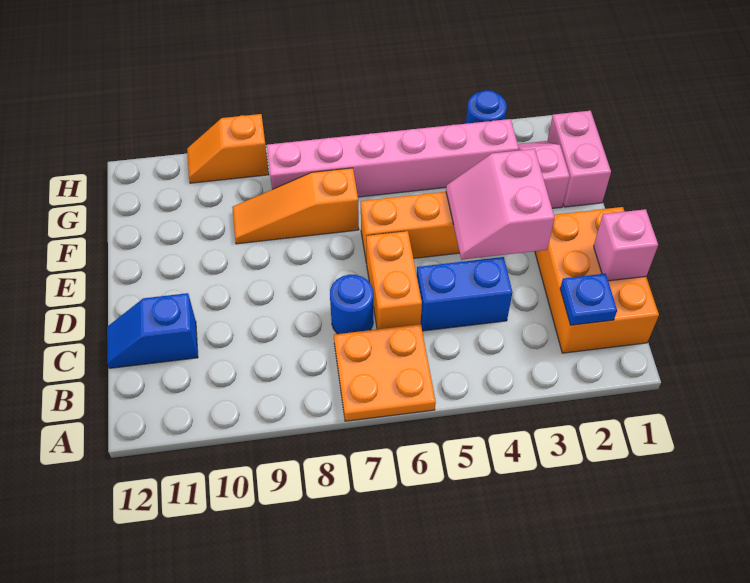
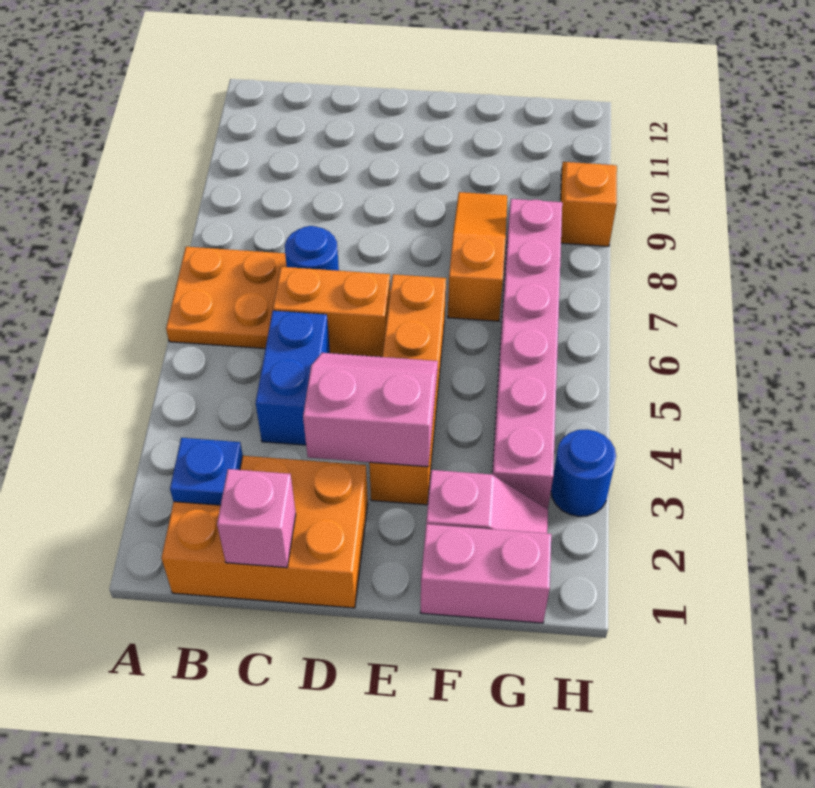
blue 1x2 slope [107,293,198,368] -> none

